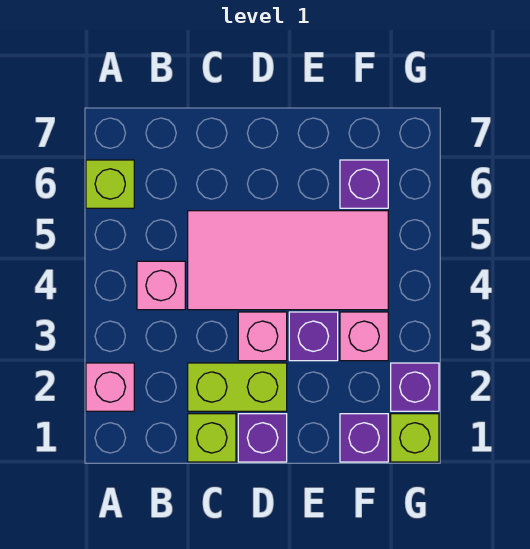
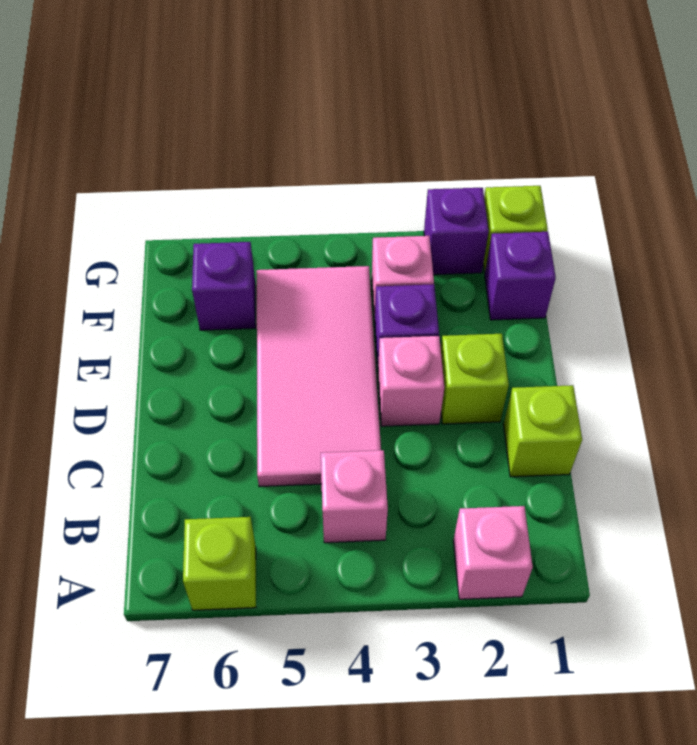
lime 1x2 brick [188,363,287,411] -> lime 1x1 brick [441,334,509,424]
purple 1x1 brick [238,414,287,462] -> none

